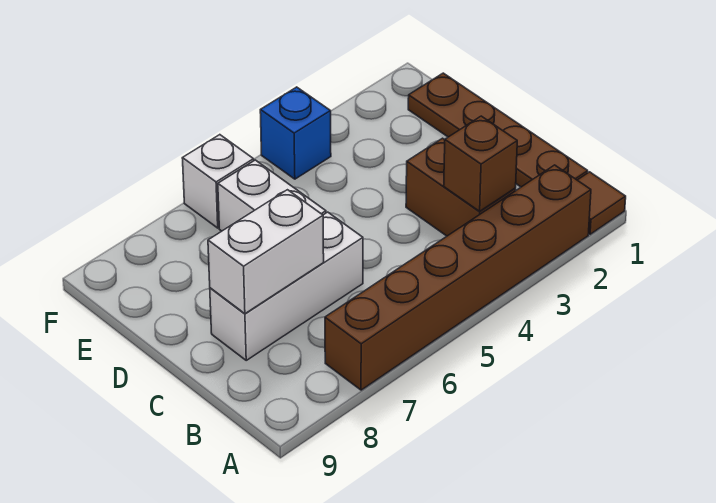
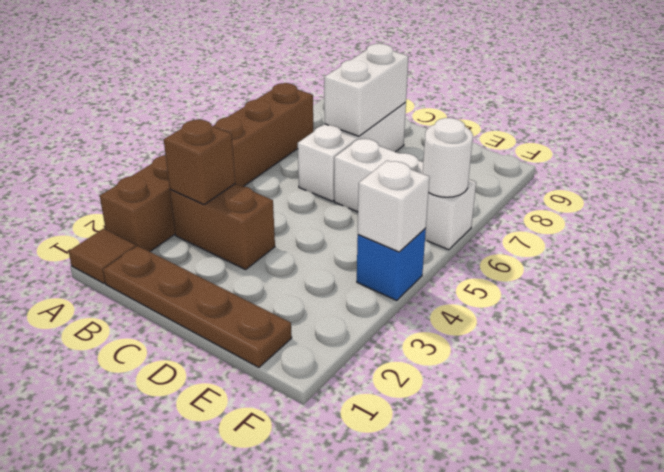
none -> white 1x1 brick [358,161,430,252]
none -> white 1x1 round brick [423,118,473,197]

